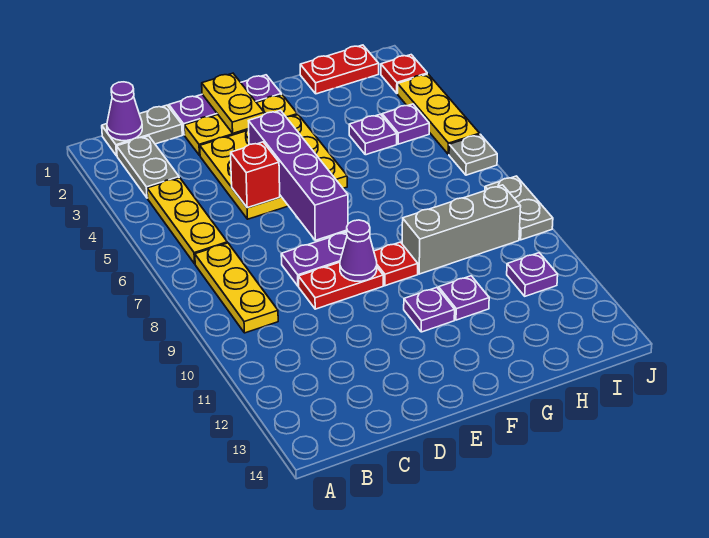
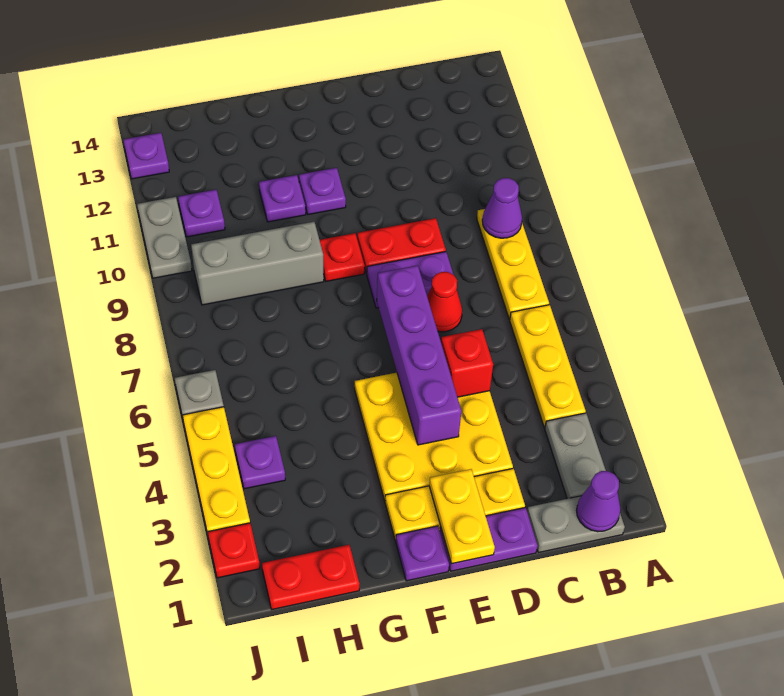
none -> red 1x1 cone [427,272,462,332]
purple 1x1 cone [340,220,377,281] -> purple 1x1 cone moved to [482,178,522,238]
purple 1x1 plate [349,114,397,155] -> purple 1x1 plate moved to [123,133,169,179]
grey 1x2 plate [485,176,553,240] -> grey 1x2 plate moved to [137,197,192,278]

